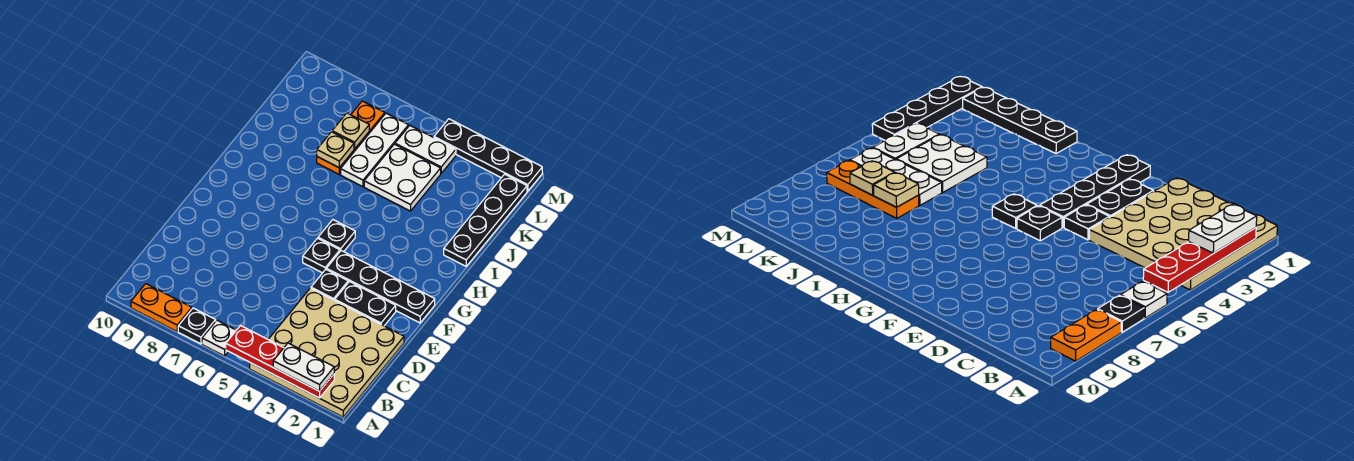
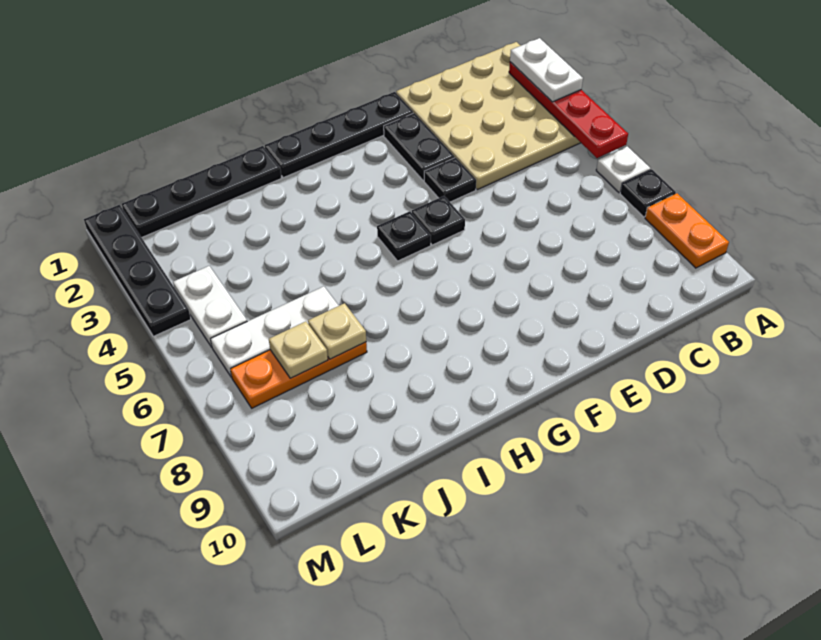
black 1x4 plate [326,251,435,323] -> black 1x4 plate turned to [265,92,413,178]
white 2x2 plate [364,144,441,211] -> none

